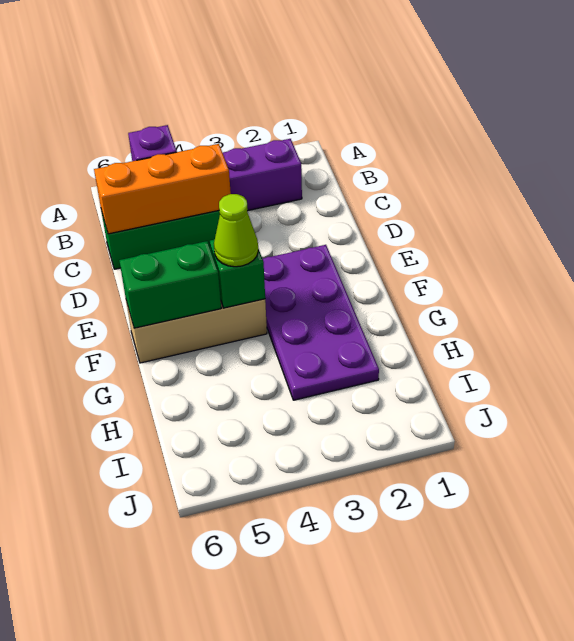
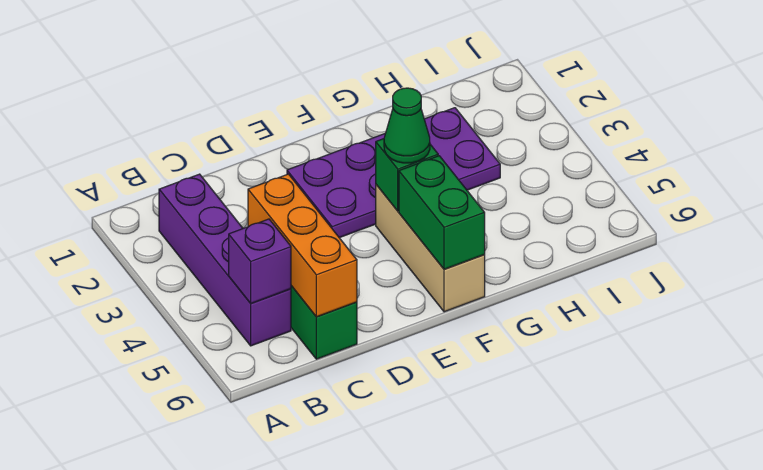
lime 1x1 cone [214,194,258,267] -> green 1x1 cone [384,88,430,163]

